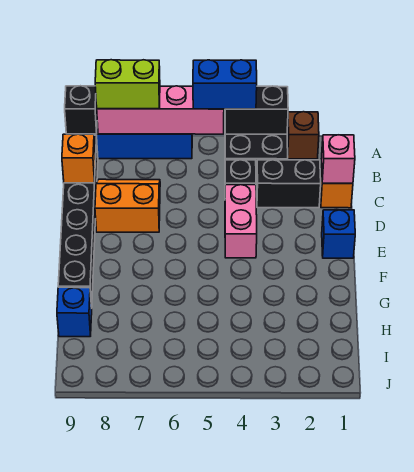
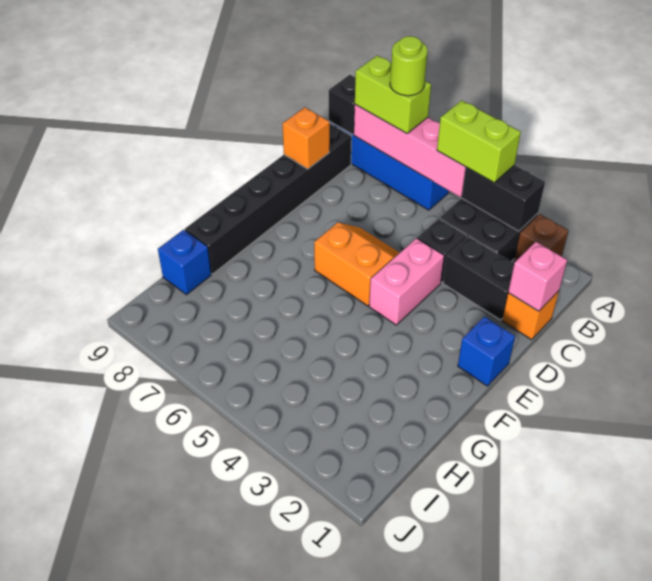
blue 1x2 brick [193,60,257,109] -> lime 1x2 brick [437,100,521,183]
none -> lime 1x1 round brick [390,36,428,96]
orange 2x2 slope [95,179,160,232] -> orange 2x2 slope moved to [314,223,400,306]

